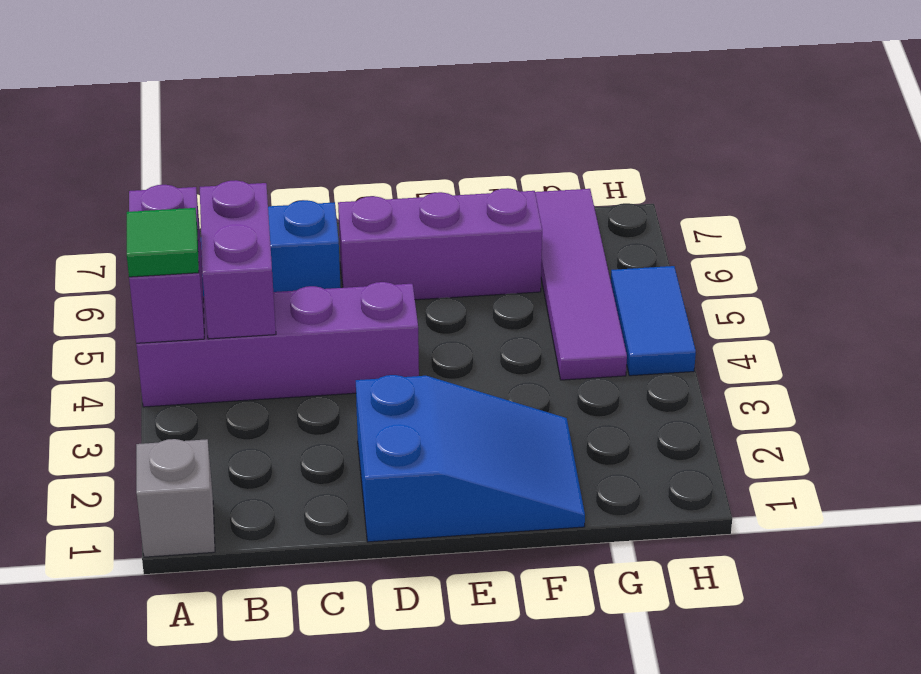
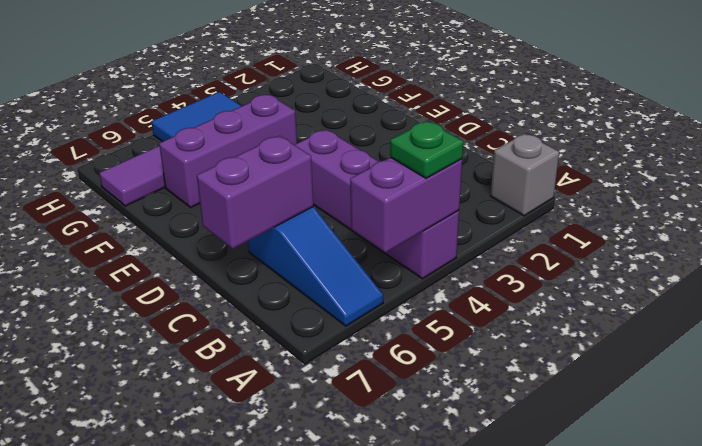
green 1x1 tile [127,208,199,277] -> green 1x1 plate [390,121,463,178]
purple 1x2 brick [200,180,276,339] -> purple 1x2 brick moved to [197,136,313,249]
blue 2x3 slope [356,375,585,542] -> none
purple 1x3 brick [338,188,542,300] -> purple 1x3 brick turned to [159,94,297,207]

